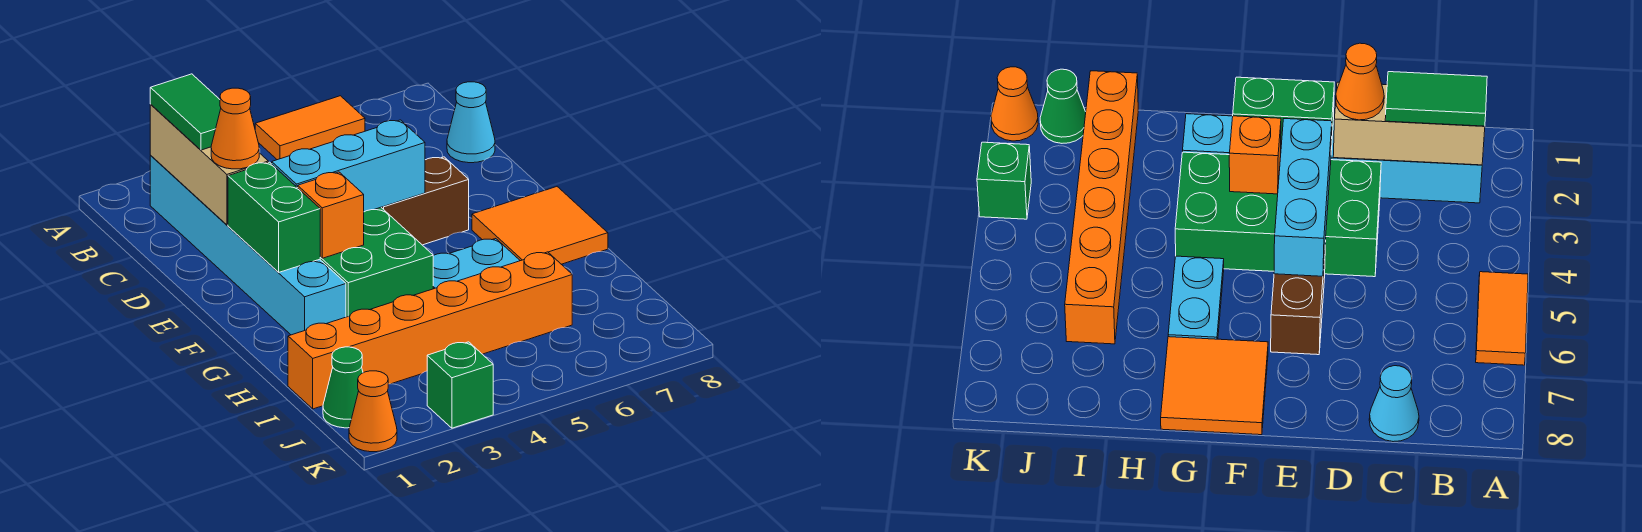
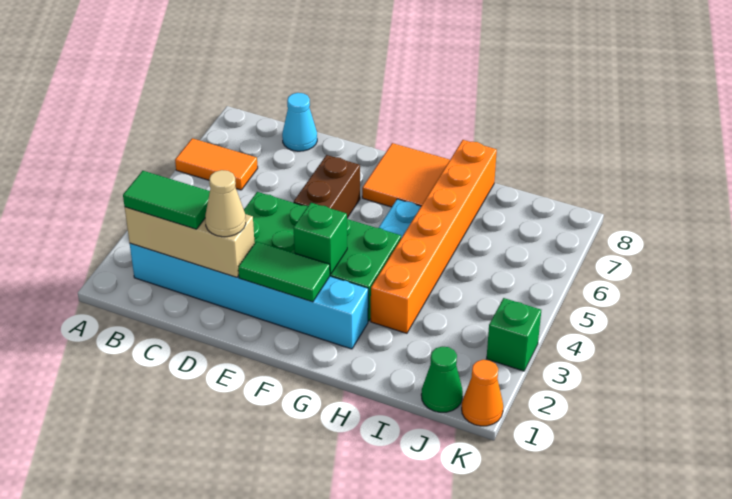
orange 1x2 tile [255,96,365,160] -> orange 1x2 tile turned to [175,138,258,190]
orange 1x1 cone [211,88,259,169] -> tan 1x1 cone [205,170,246,237]
green 1x2 brick [228,162,320,272] -> green 1x2 tile [238,241,330,302]
cyan 1x3 brick [272,120,425,212] -> none
orange 1x1 brick [298,172,364,258] -> green 1x1 brick [293,203,347,274]
orange 1x6 brick [288,252,572,409] -> orange 1x6 brick moved to [371,140,497,333]

